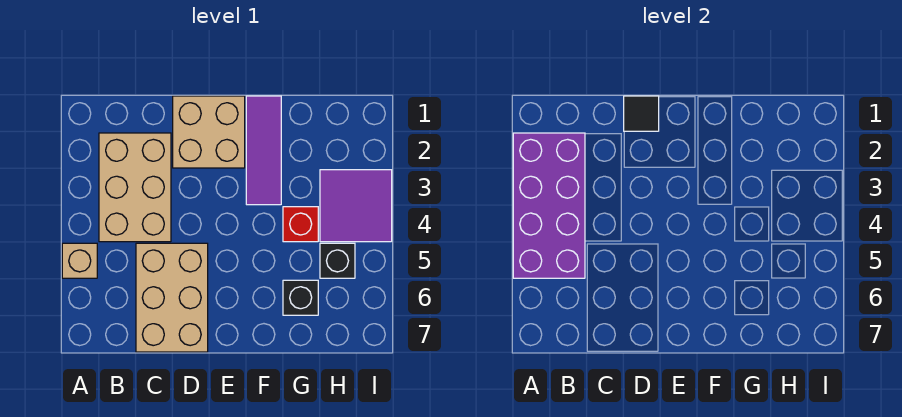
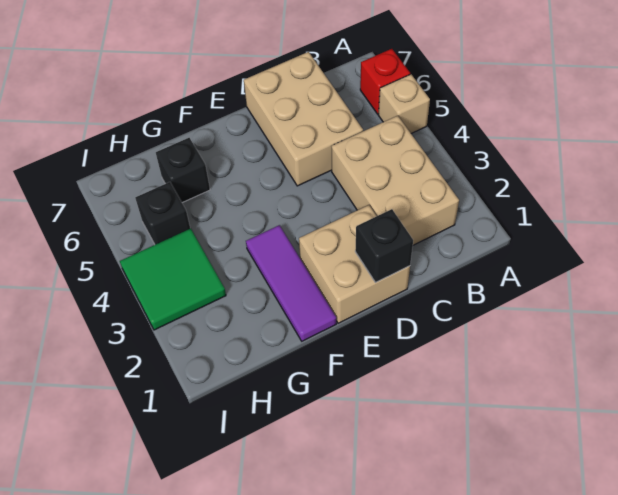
purple 2x4 brick [513,133,585,278] -> none
black 1x1 tile [624,96,659,131] -> black 1x1 brick [355,209,413,283]
red 1x1 brick [283,207,318,242] -> red 1x1 brick moved to [360,49,410,114]
purple 2x2 tile [320,170,392,242] -> green 2x2 tile [120,228,226,330]

